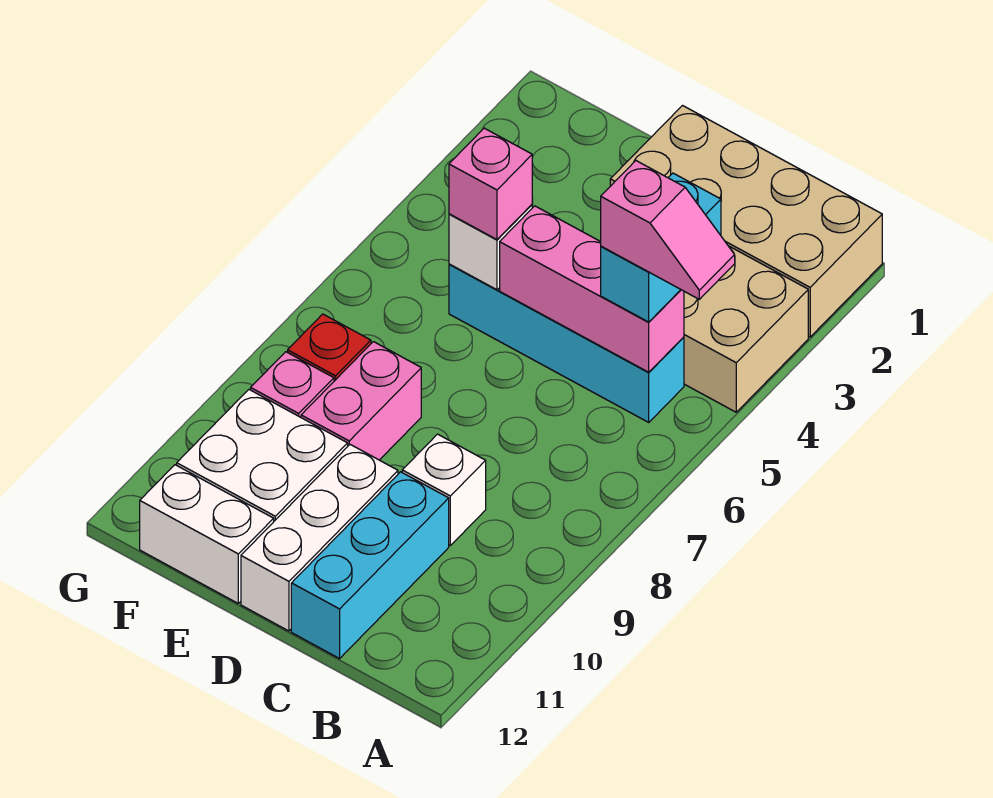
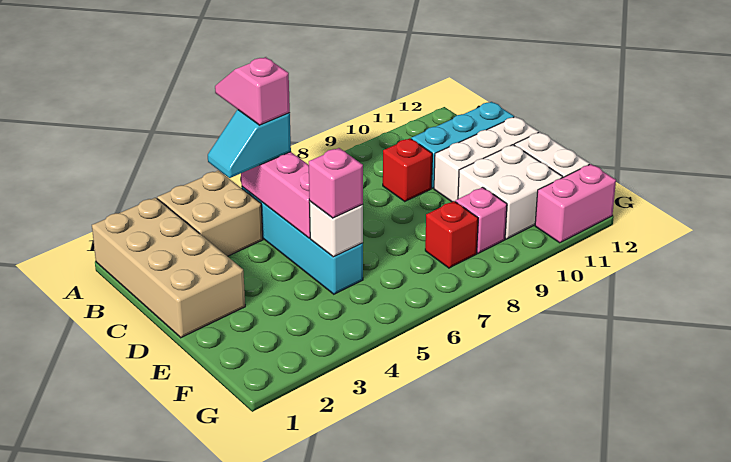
cyan 1x2 brick [601,173,721,322] -> cyan 1x2 slope [208,110,291,178]
white 1x1 brick [402,434,486,545] -> red 1x1 brick [383,138,432,201]
pink 1x2 brick [301,342,421,460] -> pink 1x2 brick moved to [535,164,616,243]

